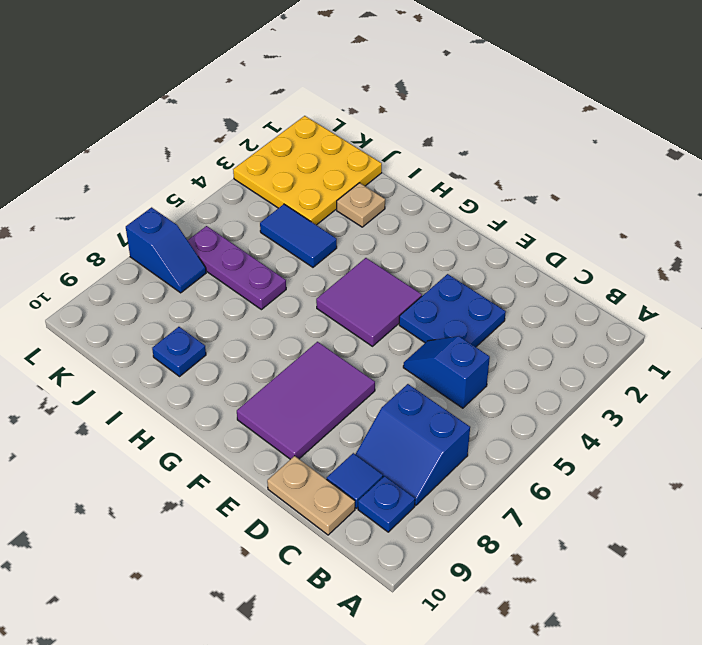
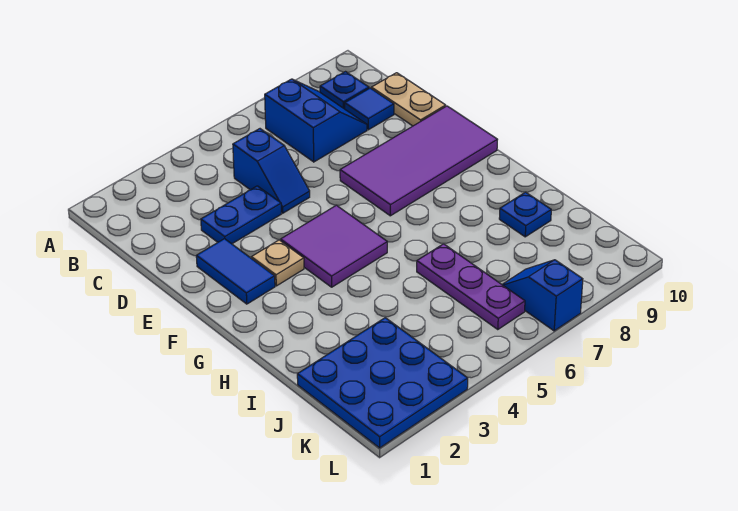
blue 2x2 plate [399,274,506,347] -> blue 1x2 plate [201,186,281,244]
purple 2x3 tile [237,342,375,459] -> purple 2x4 tile [340,106,498,216]
tan 1x1 plate [337,183,385,227] -> tan 1x1 plate moved to [251,240,304,286]
blue 1x2 tile [260,204,337,267] -> blue 1x2 tile moved to [196,239,275,304]
yellow 3x3 plate [233,116,382,225] -> blue 3x3 plate [297,318,468,448]

